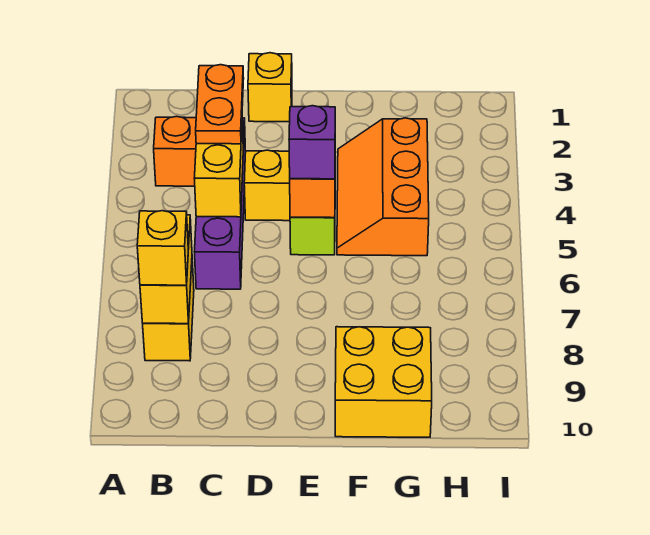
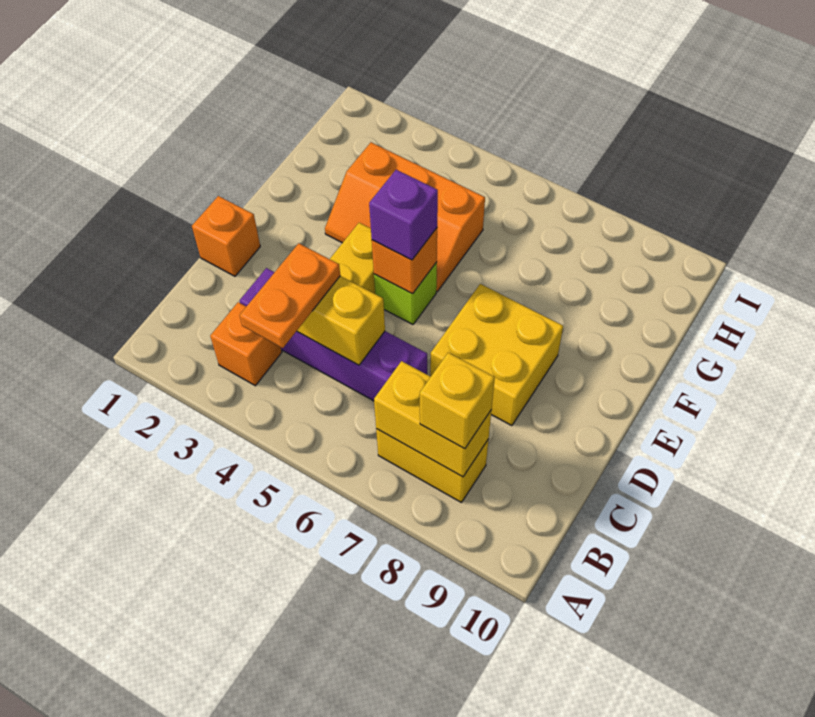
orange 1x2 plate [196,65,244,144] -> orange 1x2 plate turned to [240,243,340,348]
yellow 1x1 brick [248,53,292,122] -> orange 1x1 brick [192,196,260,276]
yellow 2x2 brick [335,327,432,437] -> yellow 2x2 brick moved to [430,284,563,426]

